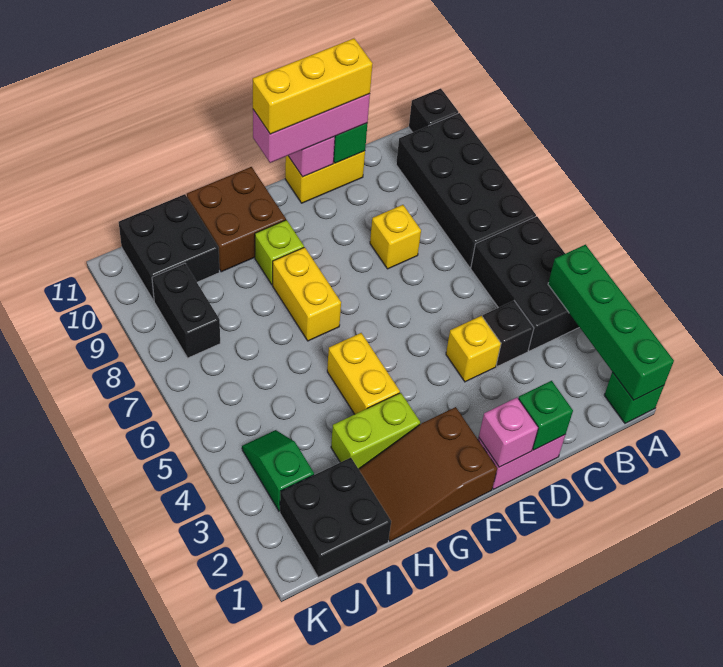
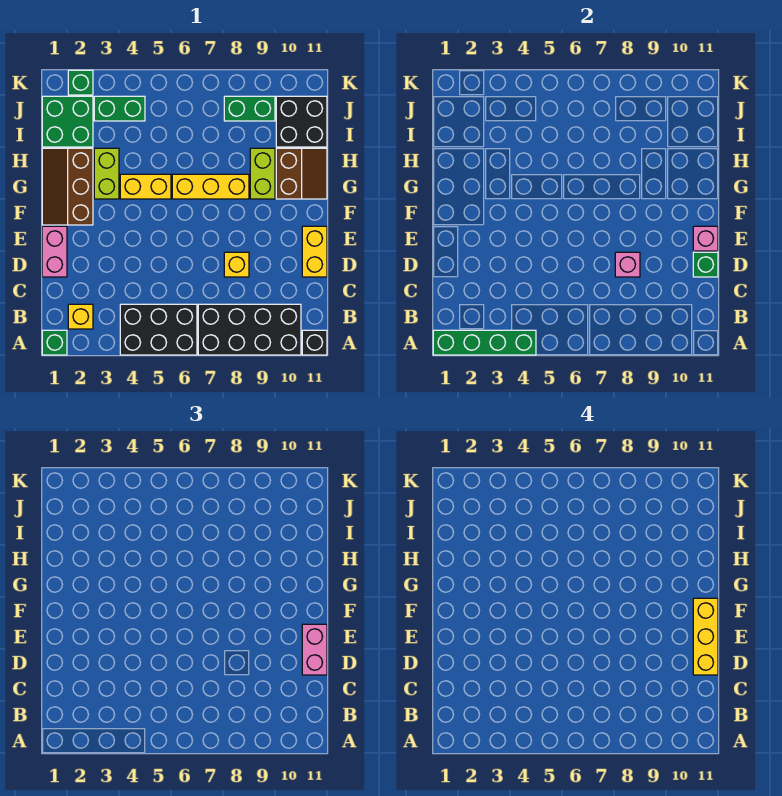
black 1x1 brick [483,301,534,366] -> none
green 1x1 brick [518,381,573,450] -> green 1x1 brick moved to [68,70,93,95]
yellow 1x1 brick [446,316,501,382] -> yellow 1x1 brick moved to [68,304,93,329]
pink 1x3 brick [253,94,370,163] -> pink 1x2 brick [302,624,327,675]
pink 1x1 brick [479,398,538,467] -> pink 1x1 brick moved to [615,252,640,277]
brown 2x3 slope [359,407,497,541] -> brown 2x3 slope turned to [42,148,93,225]
yellow 1x2 brick [273,247,341,341] -> yellow 1x3 brick [172,174,249,199]
lime 1x1 brick [255,220,304,285] -> lime 1x2 brick [250,148,275,199]
brown 2x2 brick [187,167,286,272] -> brown 2x2 slope [276,148,327,199]
black 2x2 brick [280,458,391,577] -> green 2x2 brick [42,96,93,147]
green 1x2 slope [242,430,314,511] -> green 1x2 brick [94,96,145,121]
black 1x2 brick [152,263,220,358] -> green 1x2 brick [224,96,275,121]

